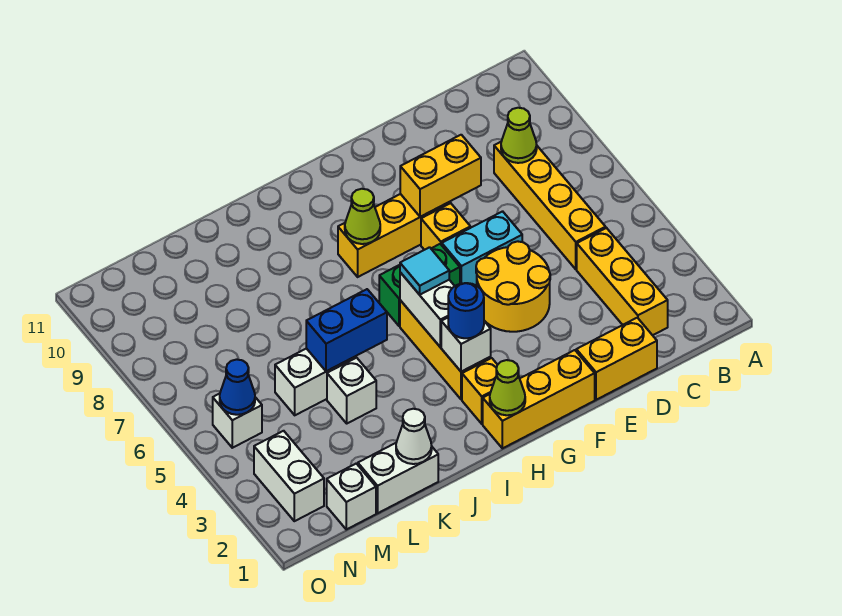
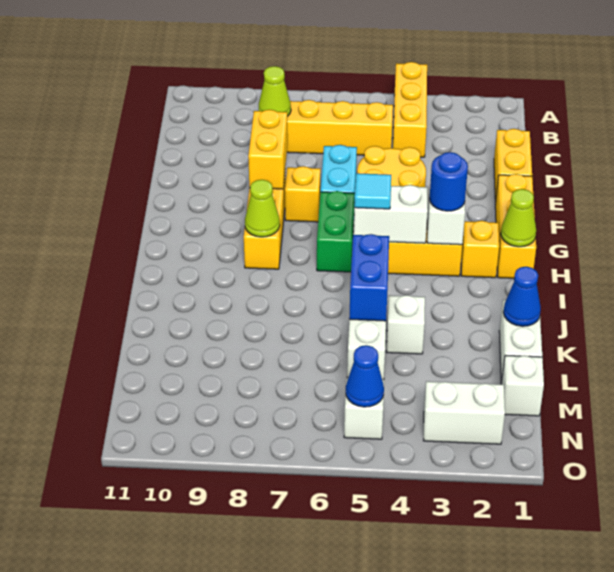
yellow 1x3 brick [577,228,668,335] -> yellow 1x3 brick turned to [393,62,427,157]
white 1x1 cone [396,409,432,464] -> blue 1x1 cone [503,267,541,326]

